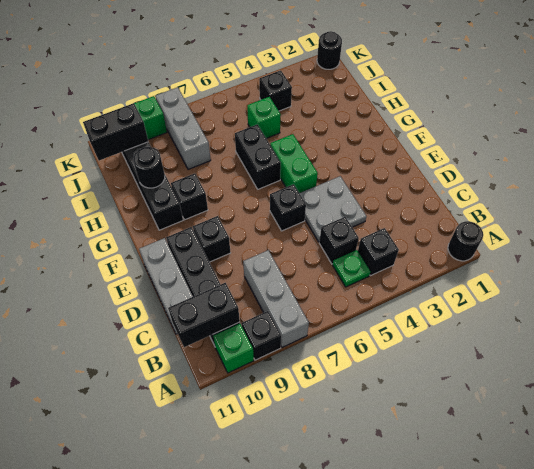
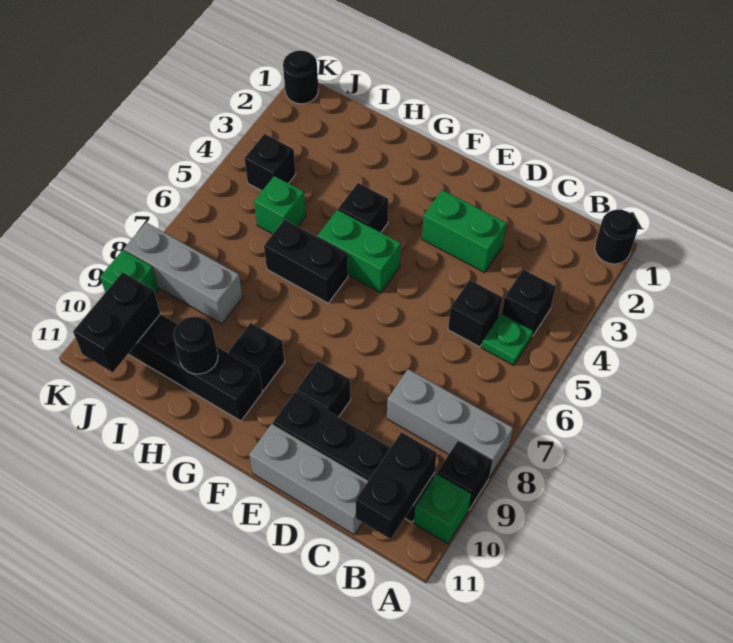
none -> green 1x2 brick [422,190,506,273]
grey 2x2 plate [300,176,366,242] -> none
black 1x1 brick [270,184,306,231] -> black 1x1 brick moved to [338,183,388,232]

